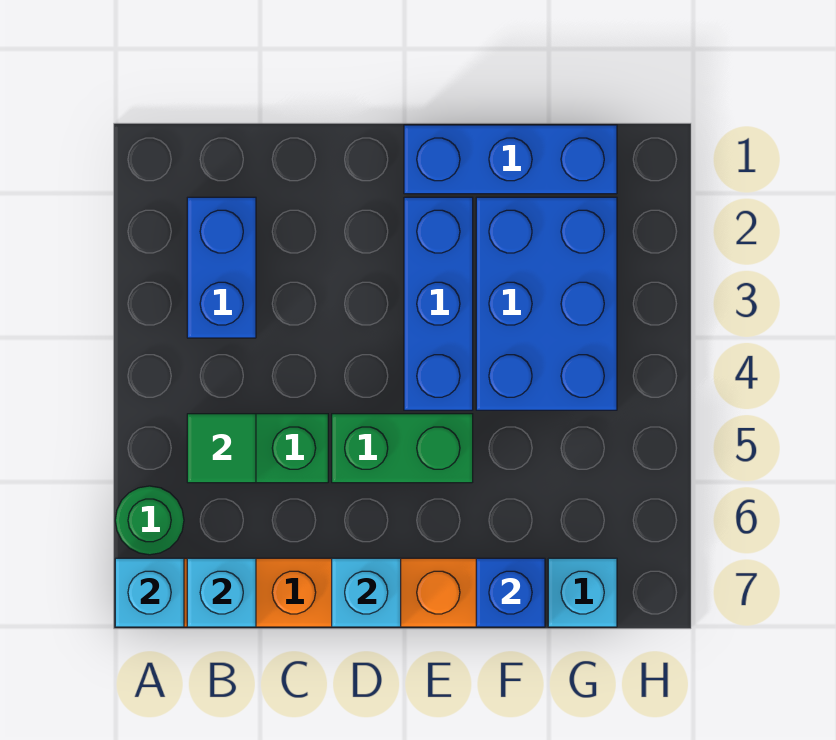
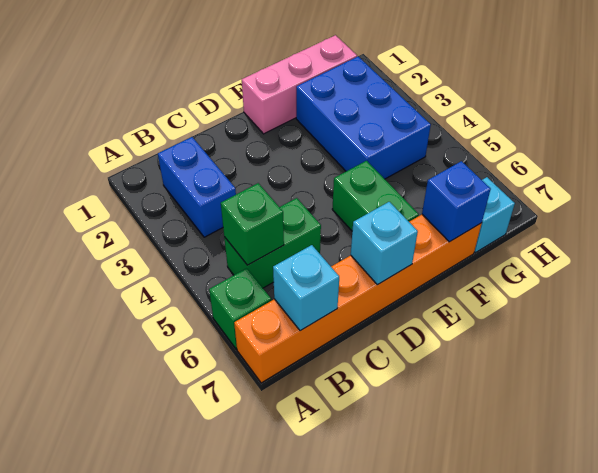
green 1x1 round brick [115,486,184,555] -> green 1x1 brick [209,268,271,349]
cyan 1x1 brick [115,558,184,627] -> none
green 1x1 tile [187,414,256,483] -> green 1x1 brick [221,183,284,265]
green 1x2 brick [332,414,473,483] -> green 1x2 brick turned to [332,161,419,231]
blue 1x3 brick [404,125,617,194] -> pink 1x3 brick [242,35,357,134]
blue 1x3 brick [404,197,473,410] -> none

